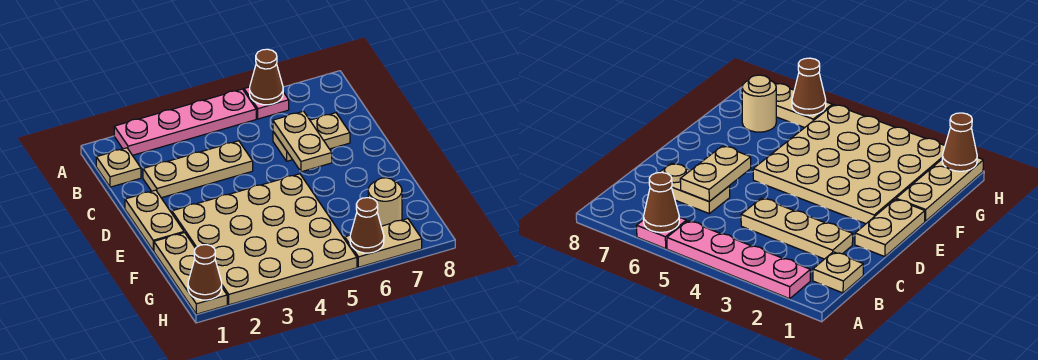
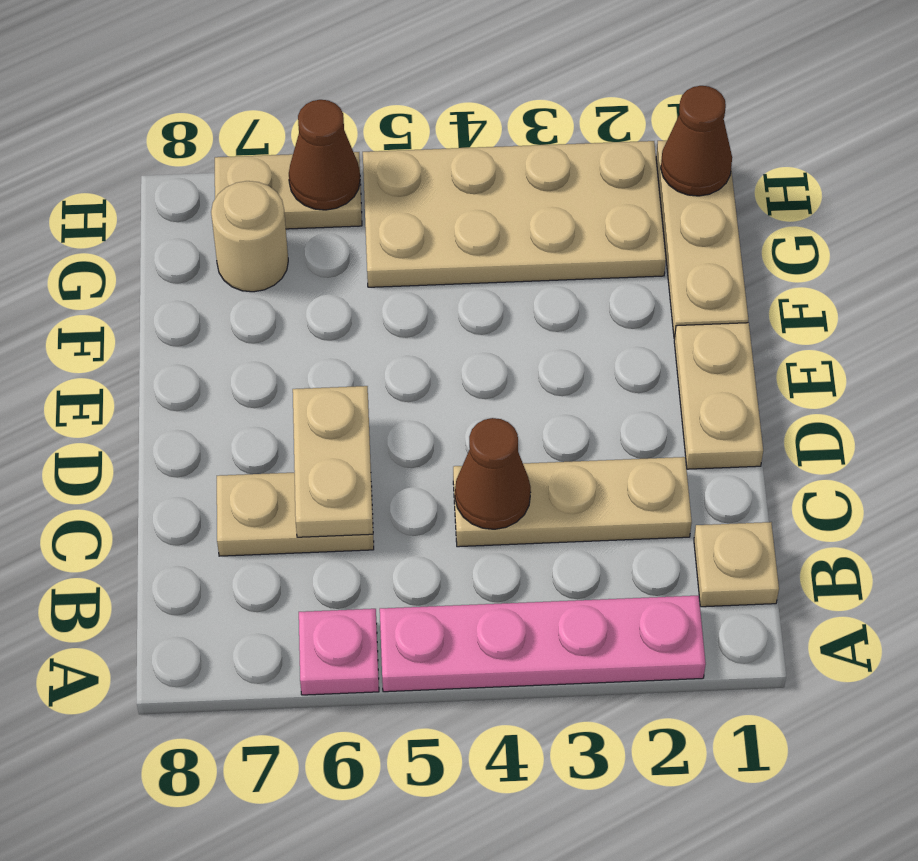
brown 1x1 cone [250,49,283,105] -> brown 1x1 cone moved to [455,418,531,529]
tan 4x4 plate [172,174,357,305] -> tan 2x4 plate [363,141,666,287]

